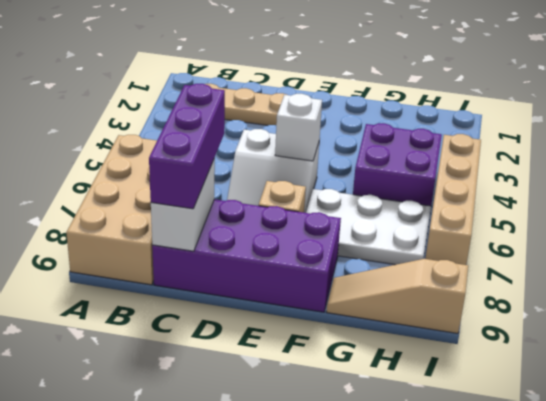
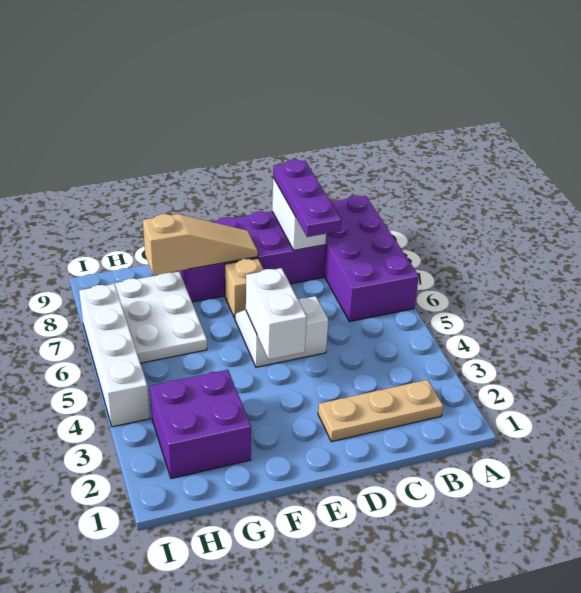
tan 2x4 brick [66,135,157,285] -> purple 2x4 brick [323,196,419,322]
purple 1x3 brick [149,84,225,209] -> purple 1x3 plate [273,160,342,237]
white 1x1 brick [275,94,322,161] -> white 1x2 brick [246,268,307,360]
white 2x3 plate [306,189,431,265] -> white 2x3 plate turned to [112,271,207,363]
purple 2x2 brick [353,123,442,206] -> purple 2x2 brick moved to [150,370,251,478]
tan 1x3 slope [327,259,468,333] -> tan 1x3 slope moved to [143,214,258,275]
tan 1x4 brick [425,134,481,265] -> white 1x4 brick [79,284,150,427]

